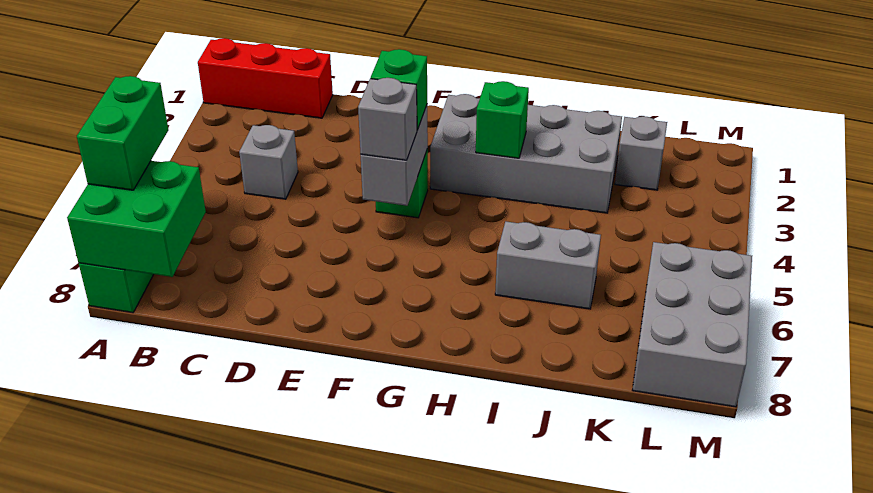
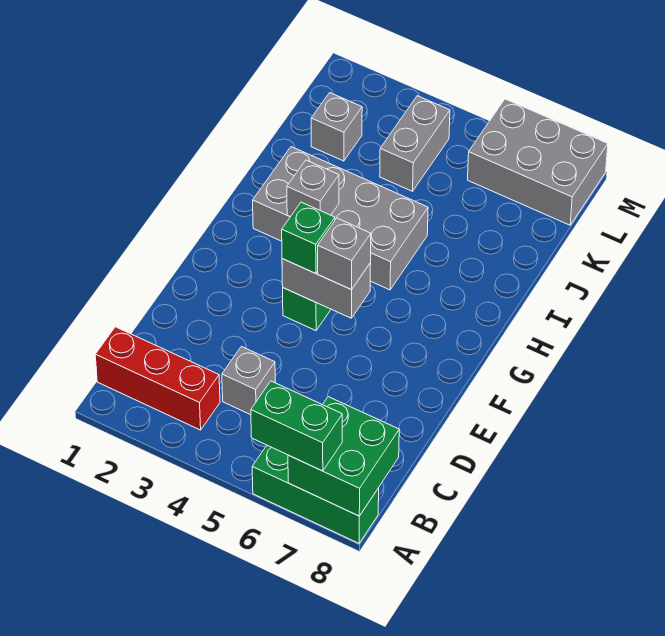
red 1x3 brick [198,38,333,118] -> red 1x3 brick turned to [95,327,220,430]
grey 2x4 brick [430,94,622,213] -> grey 2x4 brick turned to [253,147,428,290]
green 1x1 brick [476,81,529,158] -> grey 1x1 brick [287,160,339,217]
grey 1x2 brick [495,221,601,309] -> grey 1x2 brick moved to [380,96,450,191]

